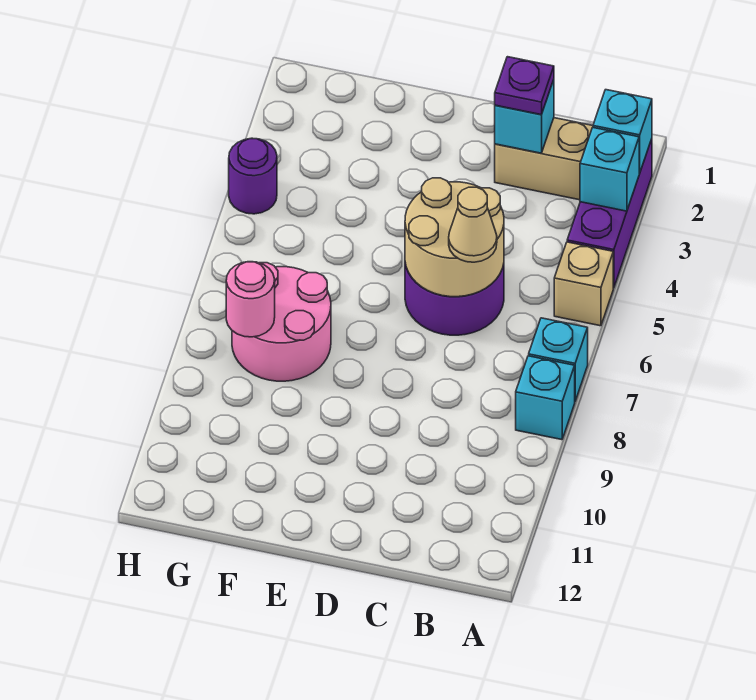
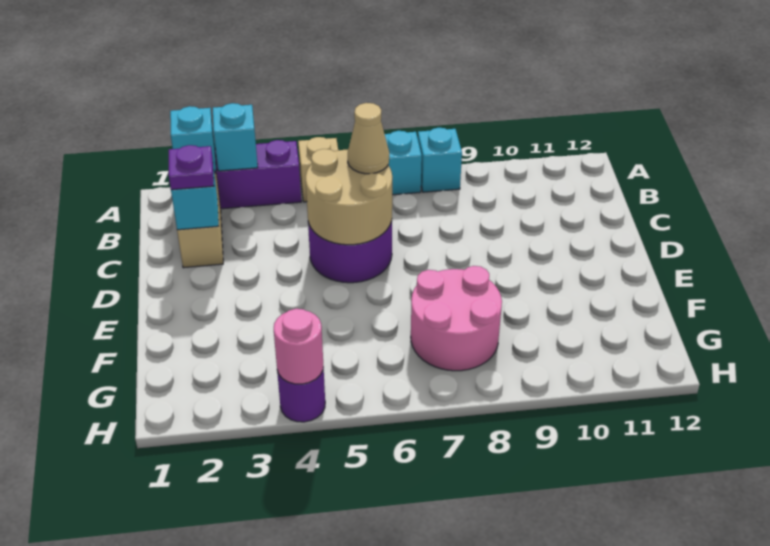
pink 1x1 round brick [226,262,275,337] -> pink 1x1 round brick moved to [274,309,323,384]

